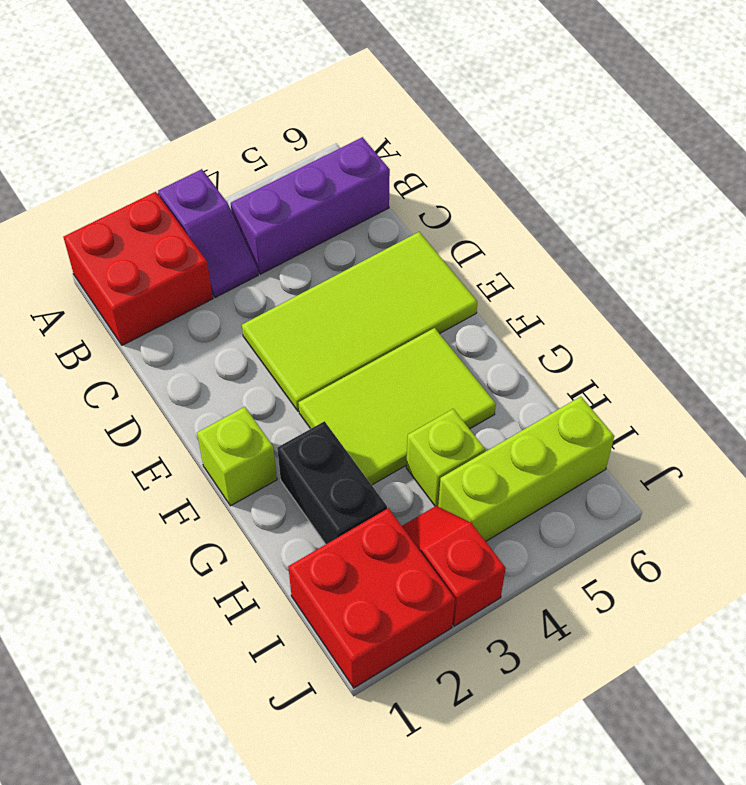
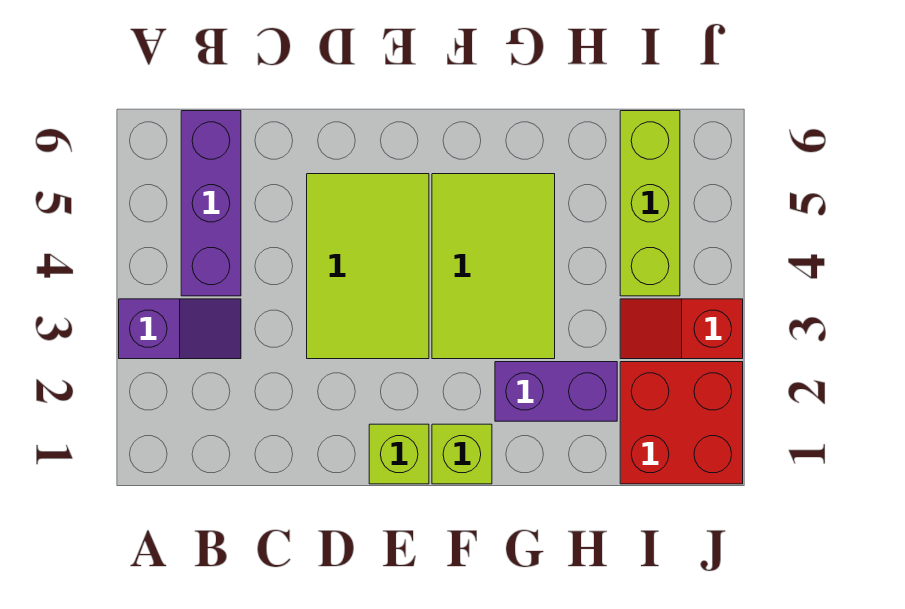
red 2x2 brick [63,192,213,345] -> none
lime 2x4 tile [242,232,477,411] -> lime 2x3 tile [307,174,429,359]
black 1x2 brick [277,421,387,544] -> purple 1x2 brick [495,362,617,421]
lime 1x1 brick [406,409,485,506] -> lime 1x1 brick moved to [369,424,429,484]

